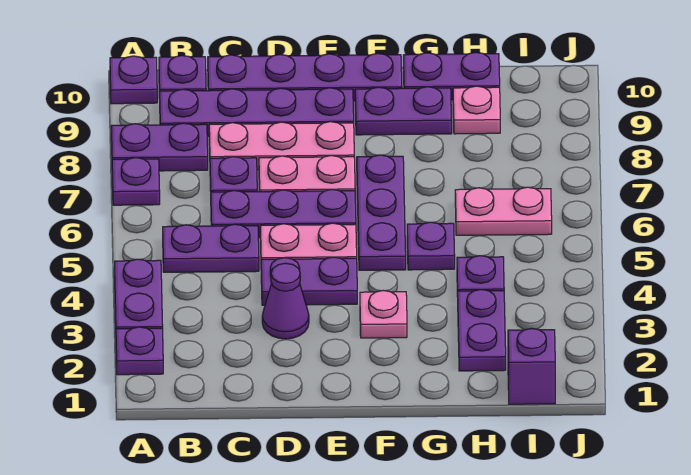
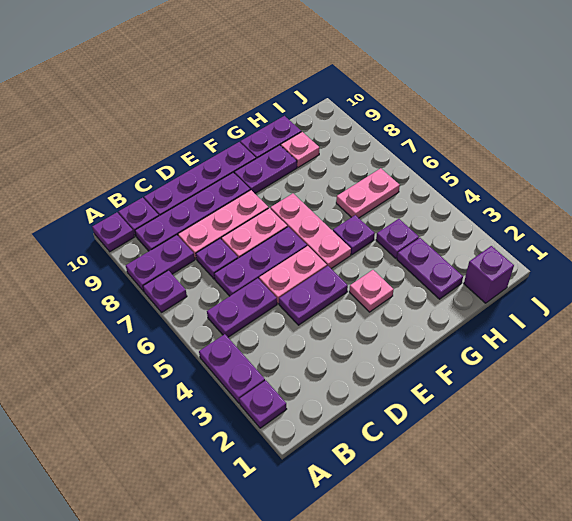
purple 1x1 cone [262,263,309,339] -> none
purple 1x3 plate [357,155,406,270] -> pink 1x3 plate [271,194,351,269]

